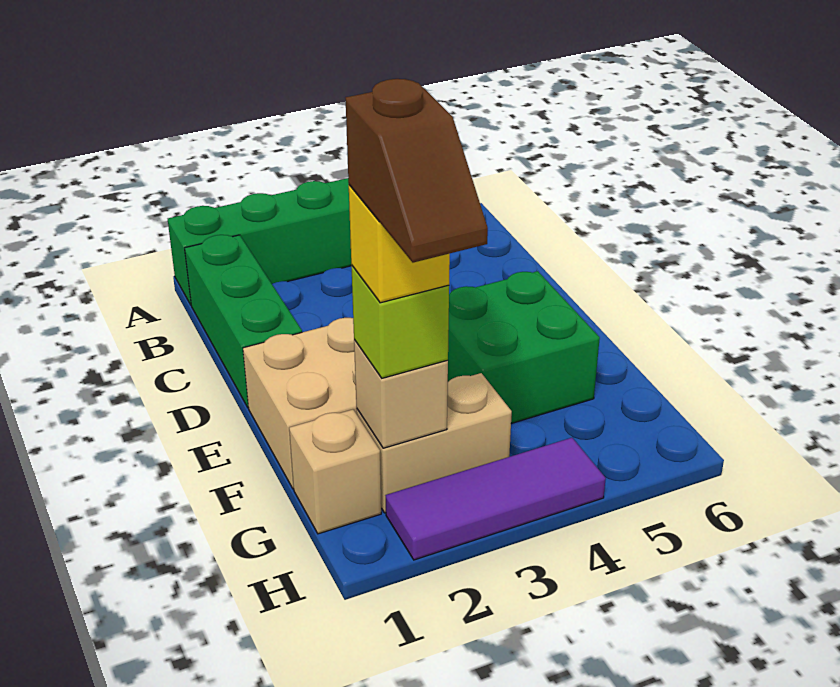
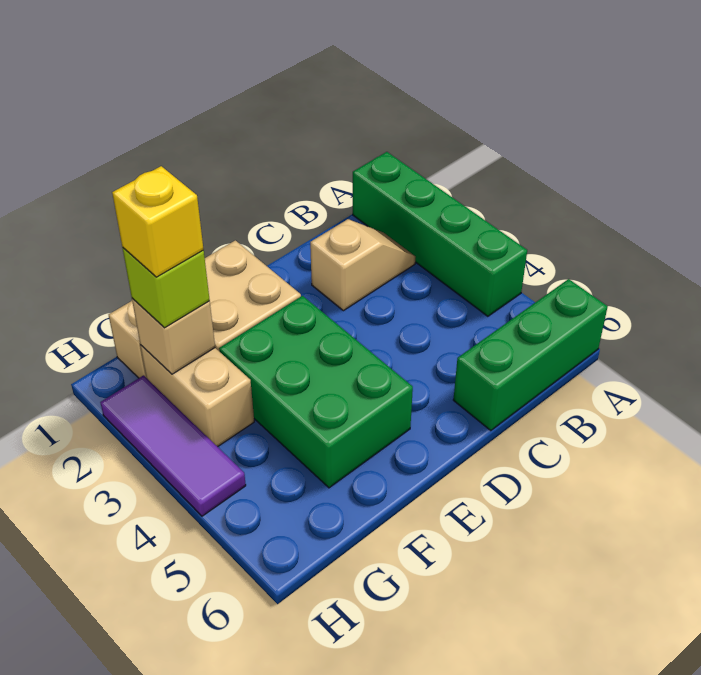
green 1x3 brick [185,235,302,408] -> green 1x3 brick moved to [453,279,608,431]
none -> tan 1x2 slope [310,219,415,311]
green 2x2 brick [448,271,600,424] -> green 2x3 brick [219,296,413,488]
brown 1x2 slope [346,79,488,263] -> none

